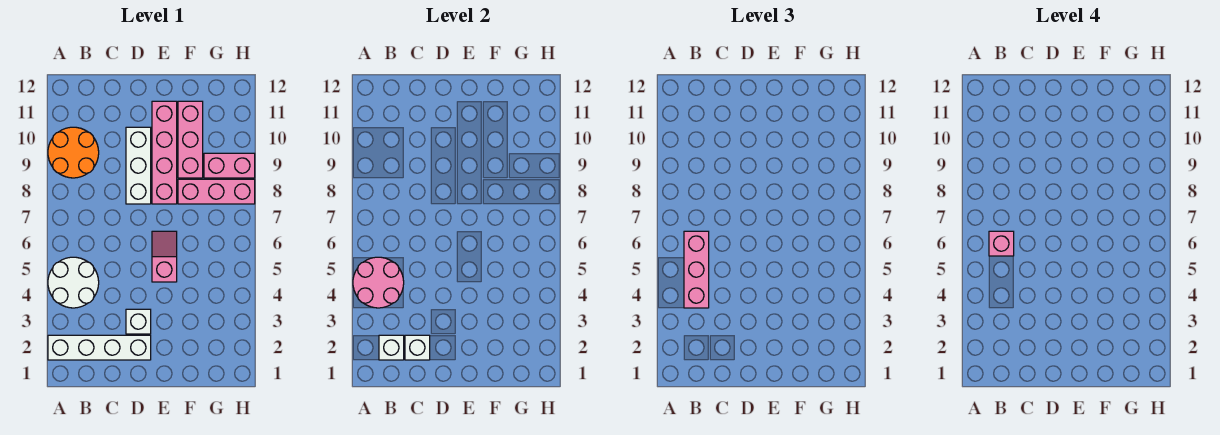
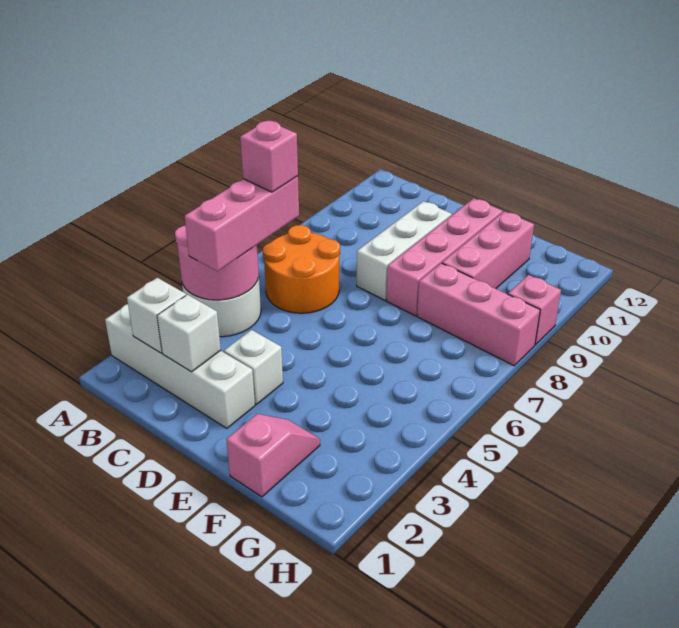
orange 2x2 round brick [48,127,99,178] -> orange 2x2 round brick moved to [263,225,340,313]
pink 1x2 slope [152,231,177,282] -> pink 1x2 slope moved to [226,414,320,497]
pink 1x2 brick [204,153,255,178] -> pink 1x1 brick [508,275,561,345]

